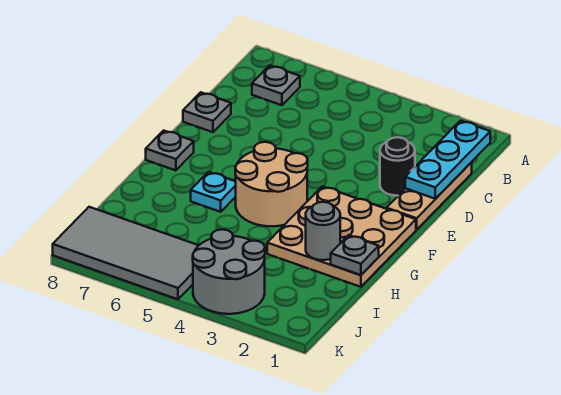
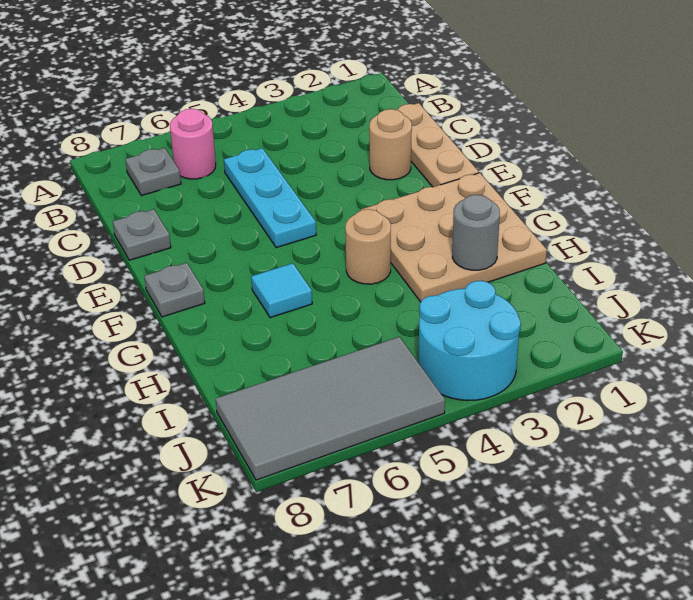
cyan 1x3 plate [405,121,490,199] -> cyan 1x3 plate moved to [224,148,316,248]
none -> pink 1x1 round brick [170,109,216,179]
black 1x1 round brick [380,137,415,196] -> tan 1x1 round brick [369,109,412,180]
tan 2x2 round brick [235,142,308,226] -> tan 1x1 round brick [345,209,391,284]
cyan 1x1 plate [191,172,236,212] -> cyan 1x1 tile [251,263,312,318]
grey 1x1 plate [331,235,379,275] -> none
grey 2x2 round brick [193,229,265,314] -> cyan 2x2 round brick [418,281,521,401]

